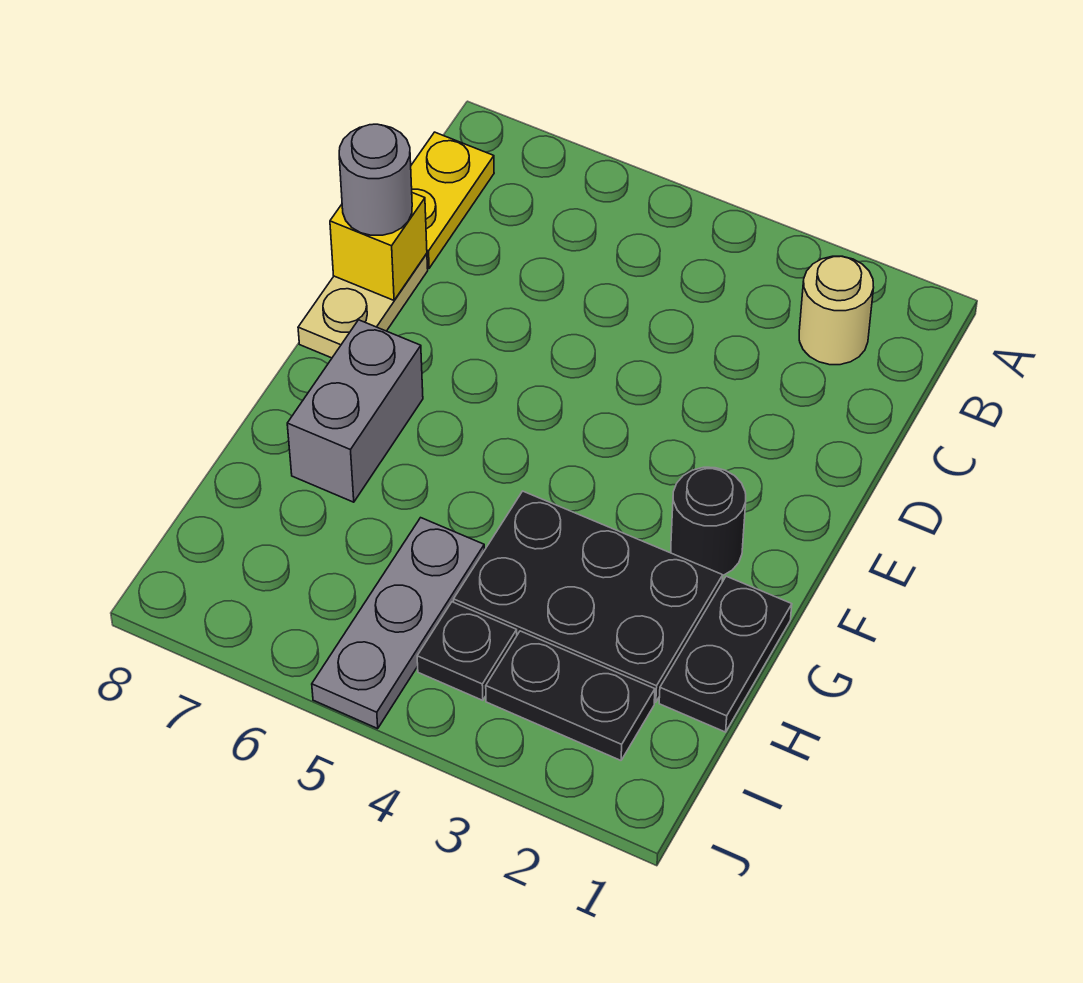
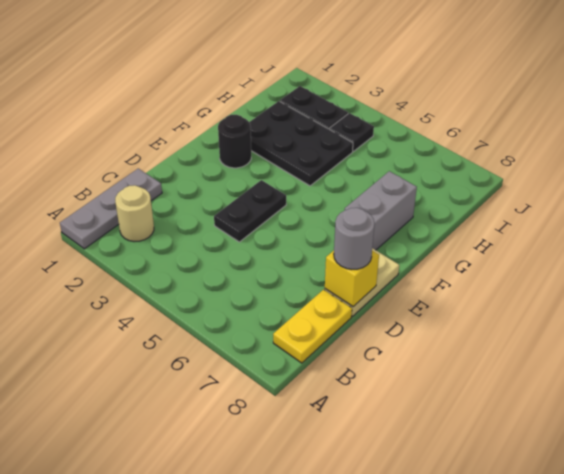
black 1x2 plate [659,576,792,732] -> black 1x2 plate moved to [214,180,286,242]
grey 1x3 plate [312,518,484,728] -> grey 1x3 plate moved to [60,168,162,249]

